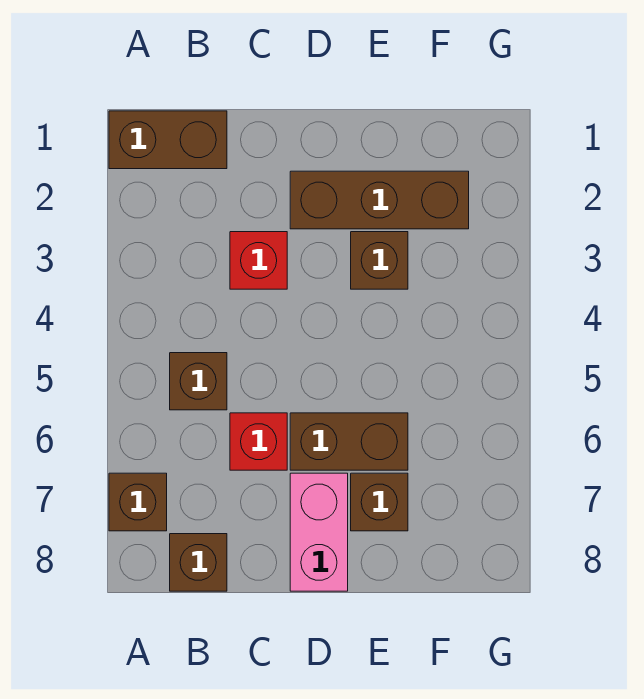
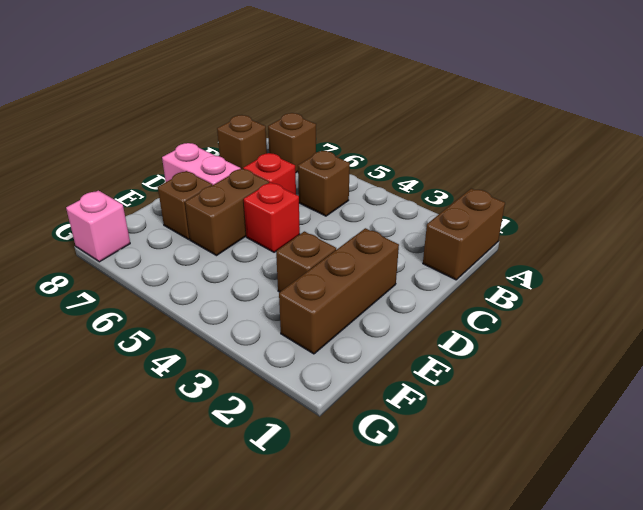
red 1x1 brick [230,232,287,289] -> red 1x1 brick moved to [244,182,300,252]
none -> pink 1x1 brick [66,190,130,262]

